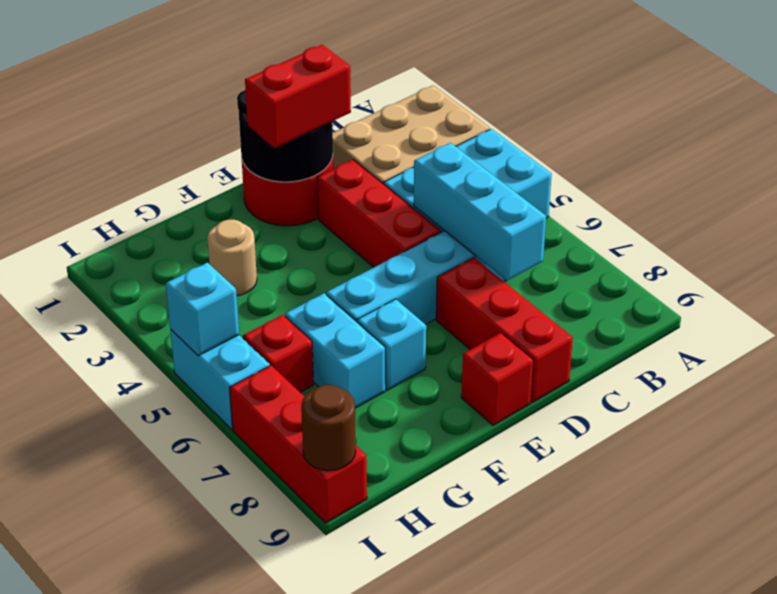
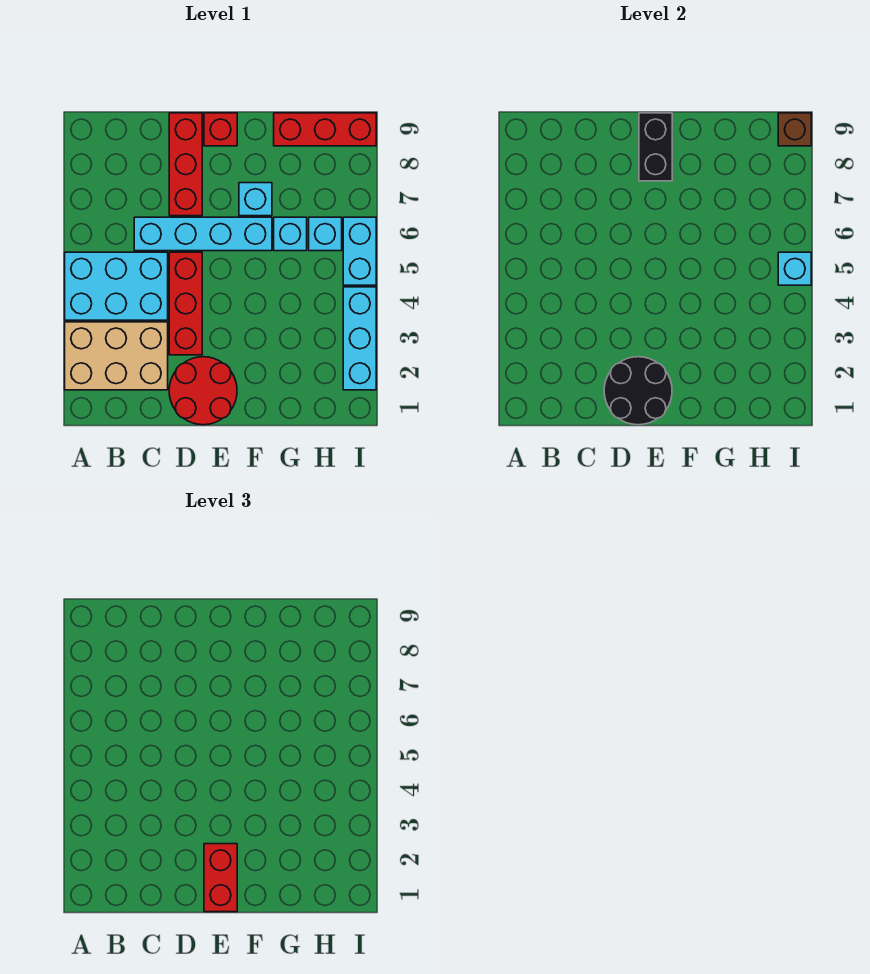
cyan 1x3 brick [414,143,546,281] -> cyan 1x3 brick moved to [343,287,376,390]
red 1x2 brick [245,45,351,148] -> red 1x2 brick turned to [204,844,237,912]
none -> black 1x2 brick [639,113,672,181]
tan 1x1 round brick [207,220,257,296] -> none
cyan 1x2 brick [285,293,386,408] -> cyan 1x1 brick [274,217,307,251]
red 1x1 brick [243,315,314,392] -> cyan 1x1 brick [309,217,342,251]
red 1x3 brick [230,365,367,523] -> red 1x3 brick turned to [274,113,376,146]
brown 1x1 round brick [301,385,356,471] -> brown 1x1 brick [778,113,811,146]

